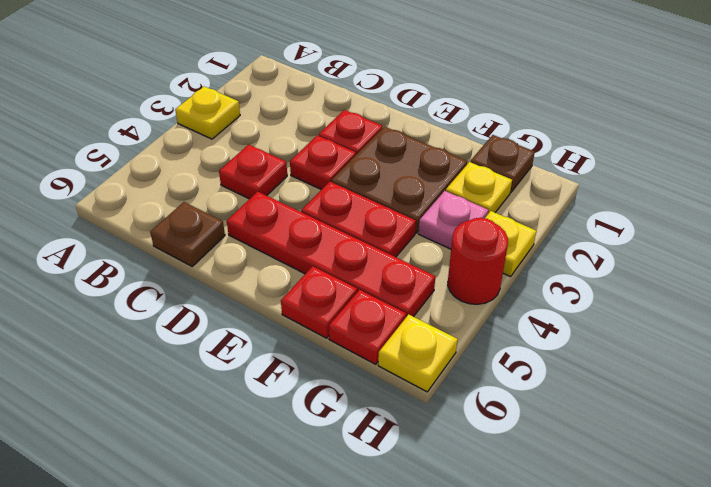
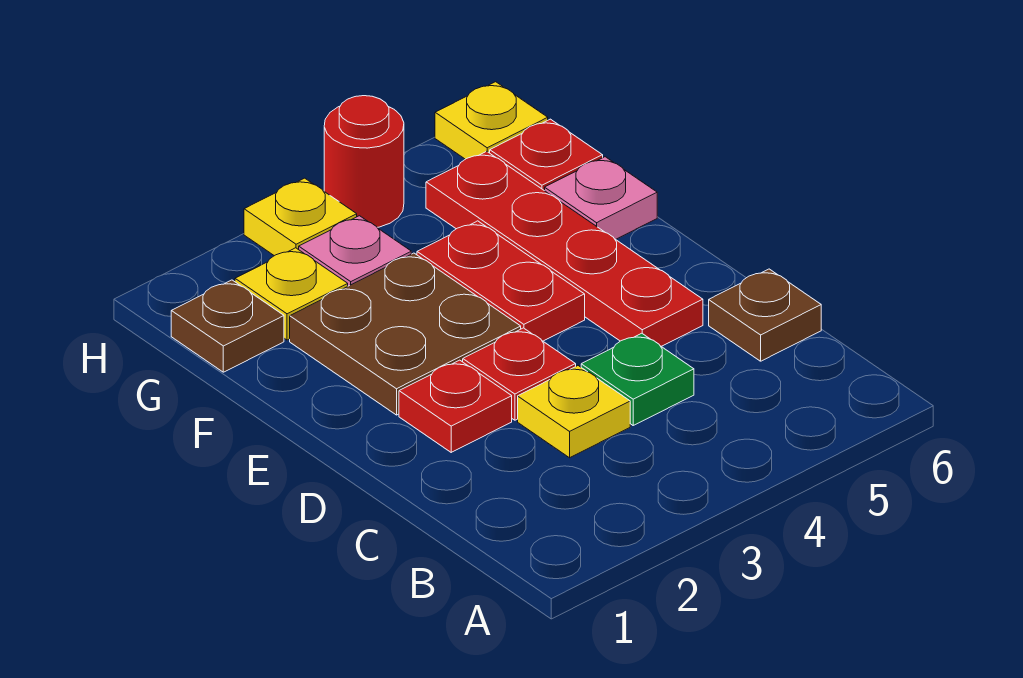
yellow 1x1 plate [175,86,240,139] -> yellow 1x1 plate moved to [518,366,630,458]
red 1x1 plate [219,145,287,199] -> green 1x1 plate [581,333,694,425]
red 1x1 plate [281,266,357,338] -> pink 1x1 plate [545,157,657,239]

